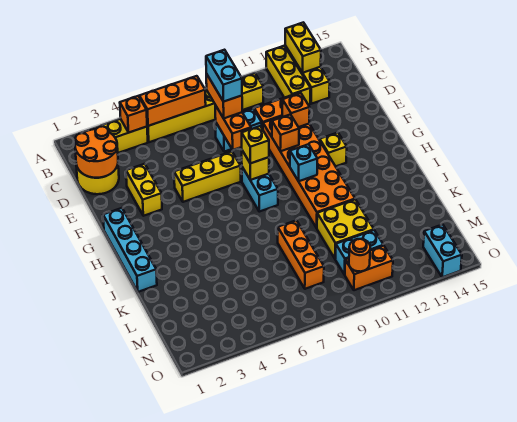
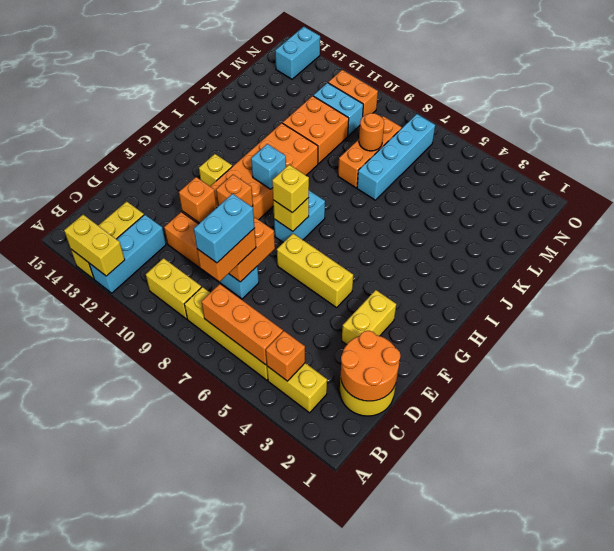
yellow 1x3 brick [266,46,311,105] -> cyan 1x3 brick [89,215,166,293]
yellow 1x2 brick [285,22,321,73] -> yellow 1x2 brick turned to [64,215,125,276]
cyan 1x4 brick [103,208,157,292] -> cyan 1x4 brick moved to [357,114,435,200]
yellow 2x2 brick [317,199,374,259] -> orange 2x2 brick [283,96,349,164]
orange 1x1 round brick [349,239,370,272] -> orange 1x1 round brick moved to [359,113,384,151]

